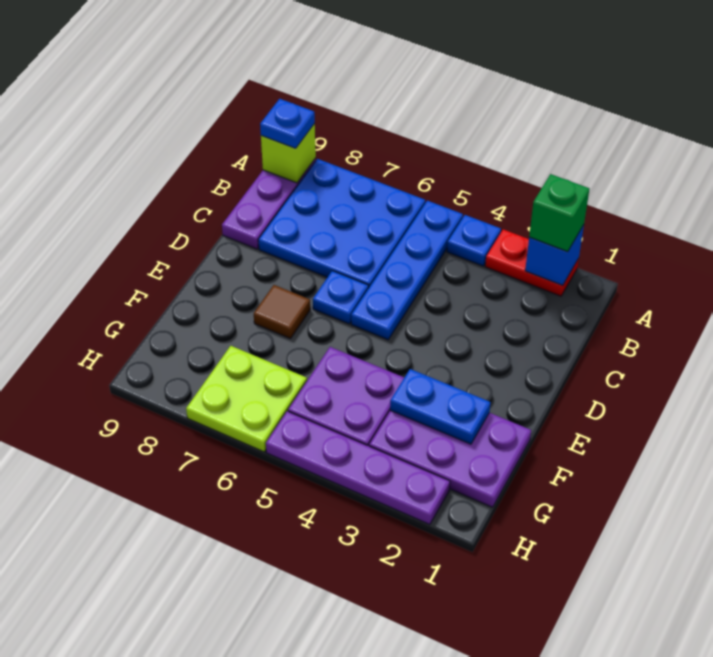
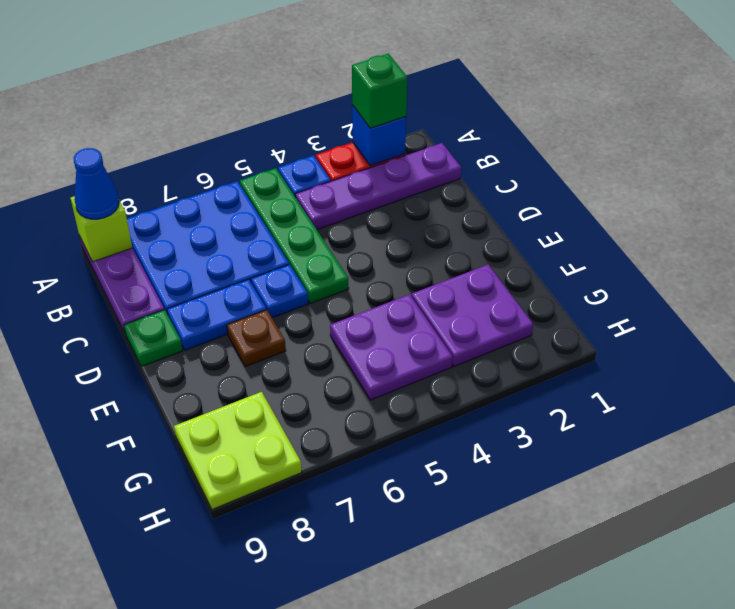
blue 1x4 plate [351,201,463,340] -> green 1x4 plate [240,168,349,303]
blue 1x1 plate [260,99,315,148] -> blue 1x1 cone [74,148,119,219]
none -> green 1x1 plate [124,310,183,366]
brown 1x1 tile [254,285,310,339] -> brown 1x1 plate [227,310,286,367]
purple 2x3 plate [369,411,531,507] -> purple 2x2 plate [412,265,533,366]
blue 1x2 plate [390,369,491,444] -> blue 1x2 plate moved to [167,279,266,350]
lime 2x2 plate [186,346,307,452] -> lime 2x2 plate moved to [174,392,302,509]
purple 1x4 plate [266,411,450,525] -> purple 1x4 plate moved to [295,143,461,230]

